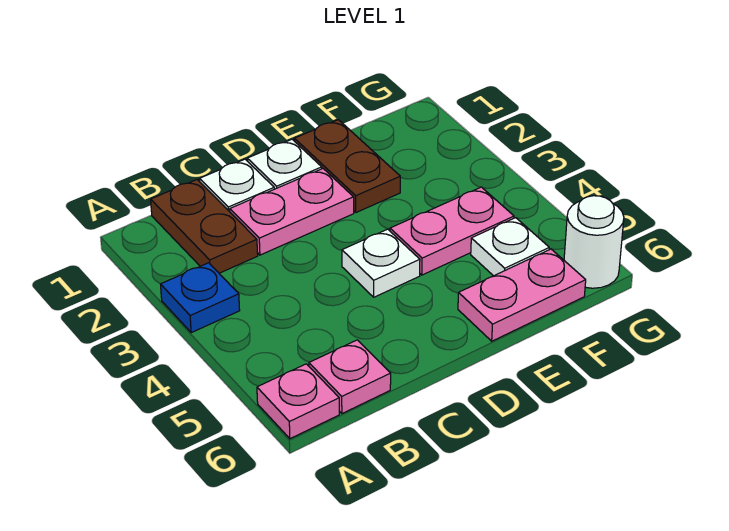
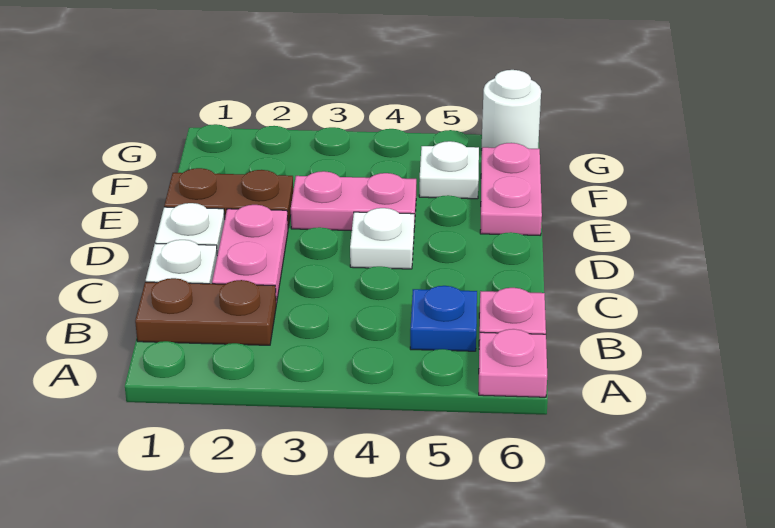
blue 1x1 plate [161,263,240,333] -> blue 1x1 plate moved to [410,286,477,351]
pink 1x2 plate [390,187,514,275] -> pink 1x2 plate turned to [291,171,416,231]

